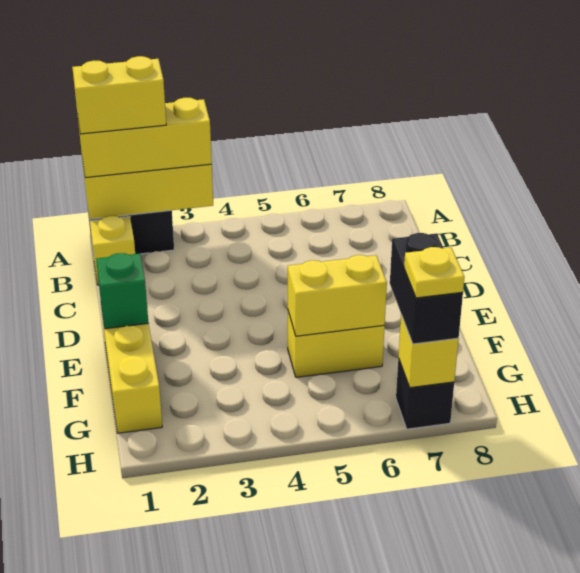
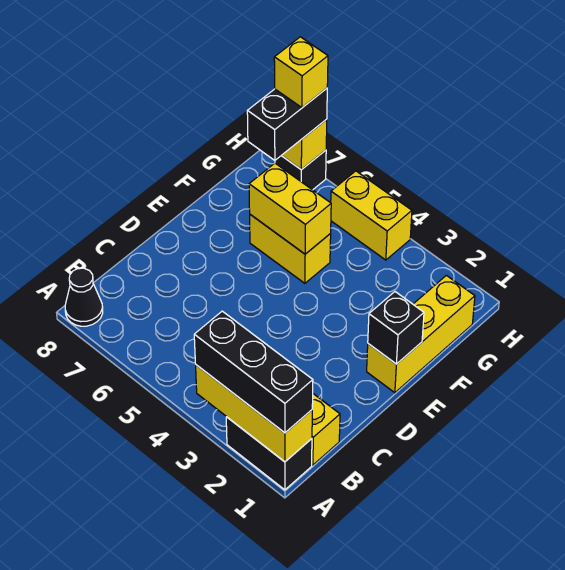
yellow 1x3 brick [78,98,212,178] -> black 1x3 brick [194,311,313,433]
yellow 1x2 brick [72,56,166,134] -> yellow 1x2 brick moved to [331,171,412,260]
none -> black 1x1 cone [65,268,103,326]
green 1x1 brick [96,253,148,329] -> black 1x1 brick [368,292,424,364]
yellow 1x1 plate [404,247,465,298] -> yellow 1x1 brick [274,37,328,108]

